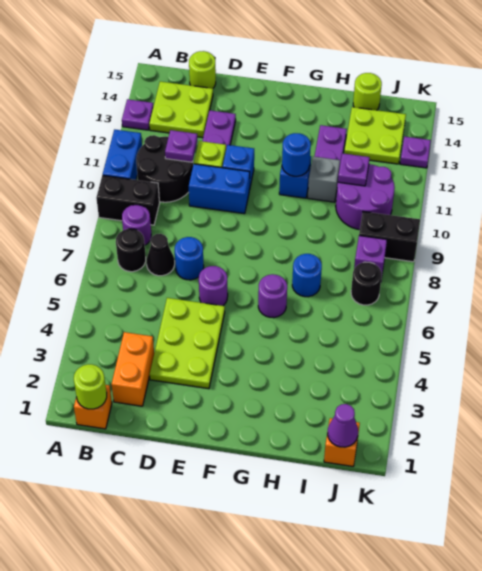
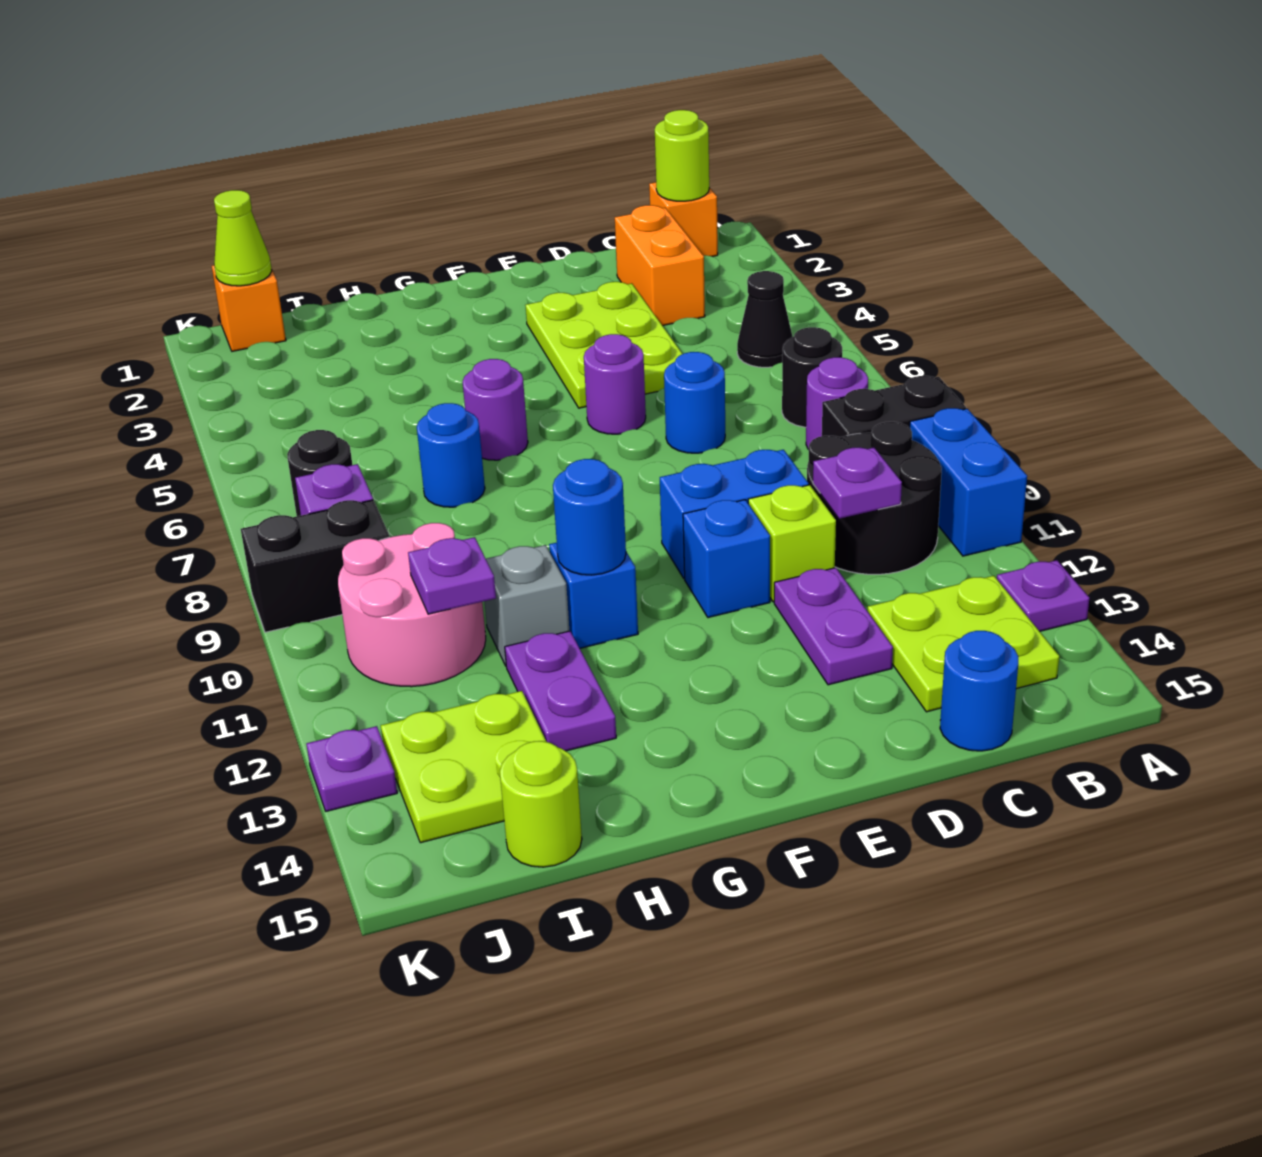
black 1x1 cone [147,234,175,276] -> black 1x1 cone moved to [737,271,793,367]
lime 1x1 round brick [189,51,216,88] -> blue 1x1 round brick [940,631,1018,751]
purple 2x2 round brick [336,164,395,230] -> pink 2x2 round brick [338,523,486,687]
purple 1x1 cone [328,404,358,447] -> lime 1x1 cone [214,190,272,286]

